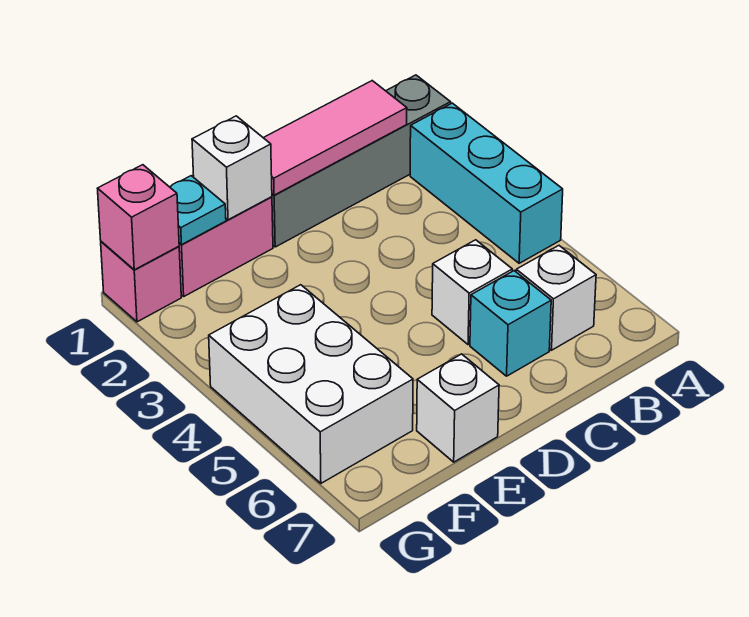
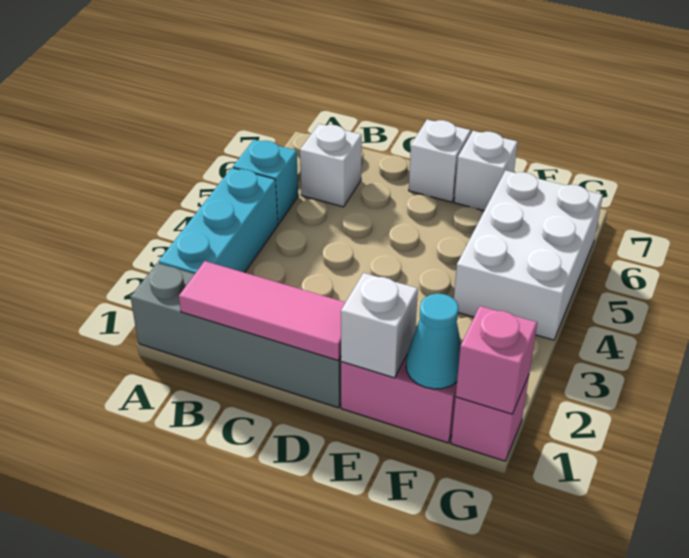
white 1x1 brick [432,240,512,345] -> white 1x1 brick moved to [409,120,471,202]
cyan 1x1 brick [470,271,551,376] -> cyan 1x1 brick moved to [233,140,298,224]
cyan 1x1 plate [170,176,226,245] -> cyan 1x1 cone [406,294,461,389]

